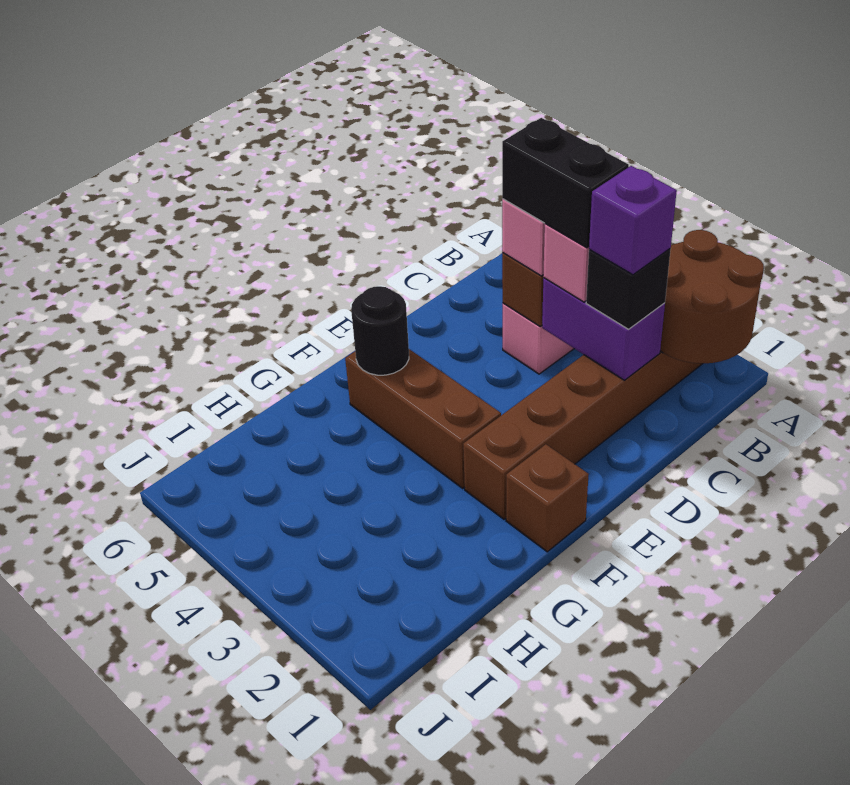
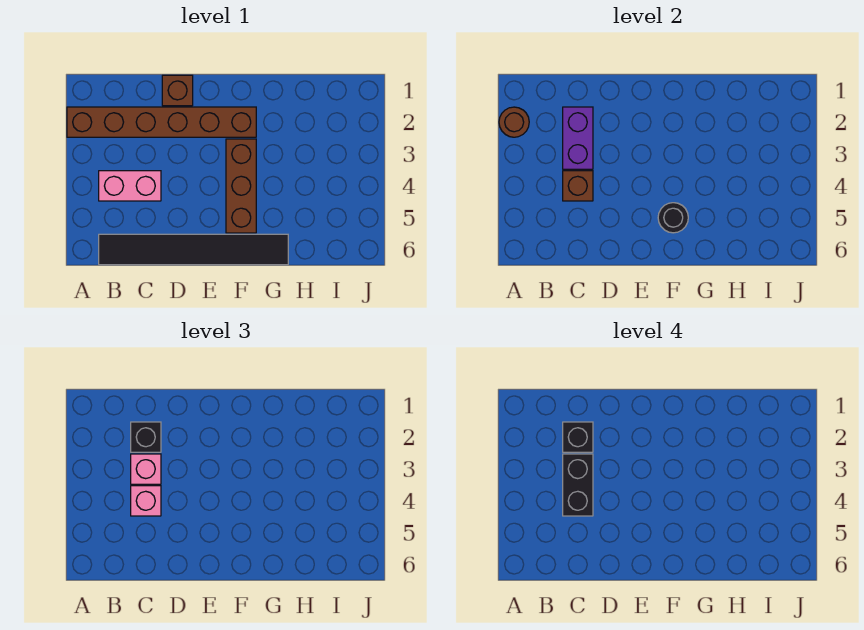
brown 2x2 round brick [660,230,764,364] -> brown 1x1 round brick [499,107,529,137]
none -> black 1x6 tile [99,234,288,265]
purple 1x1 brick [589,166,677,275] -> black 1x1 brick [563,422,593,452]
brown 1x1 brick [506,444,589,552] -> brown 1x1 brick moved to [162,75,193,106]

